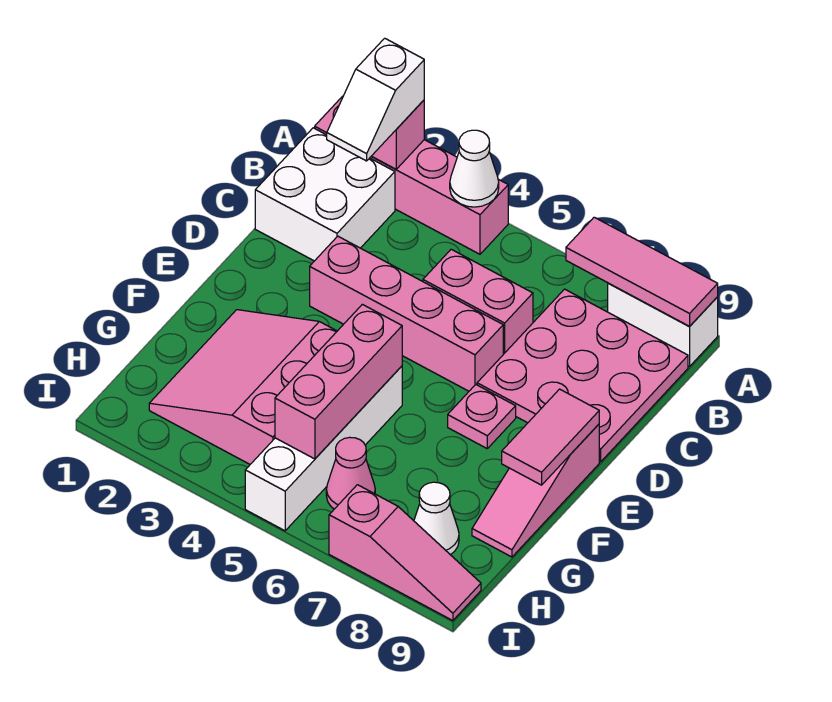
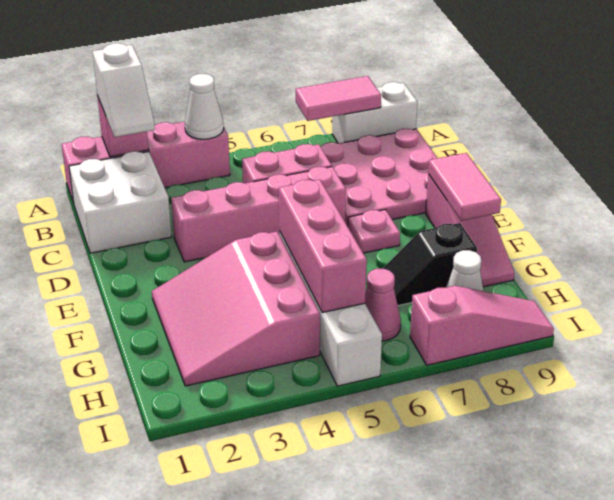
pink 1x3 tile [566,217,718,327] -> pink 1x2 tile [296,76,381,121]
none -> black 1x2 slope [383,223,477,306]

